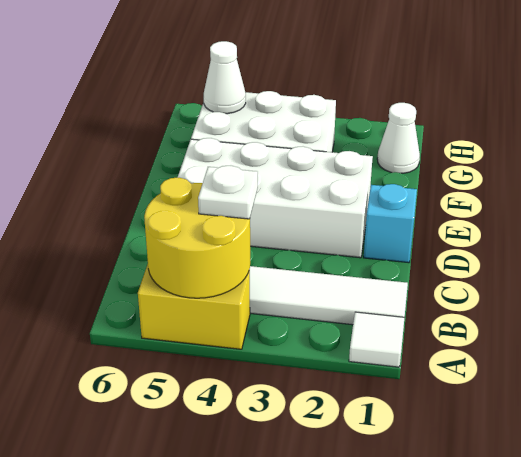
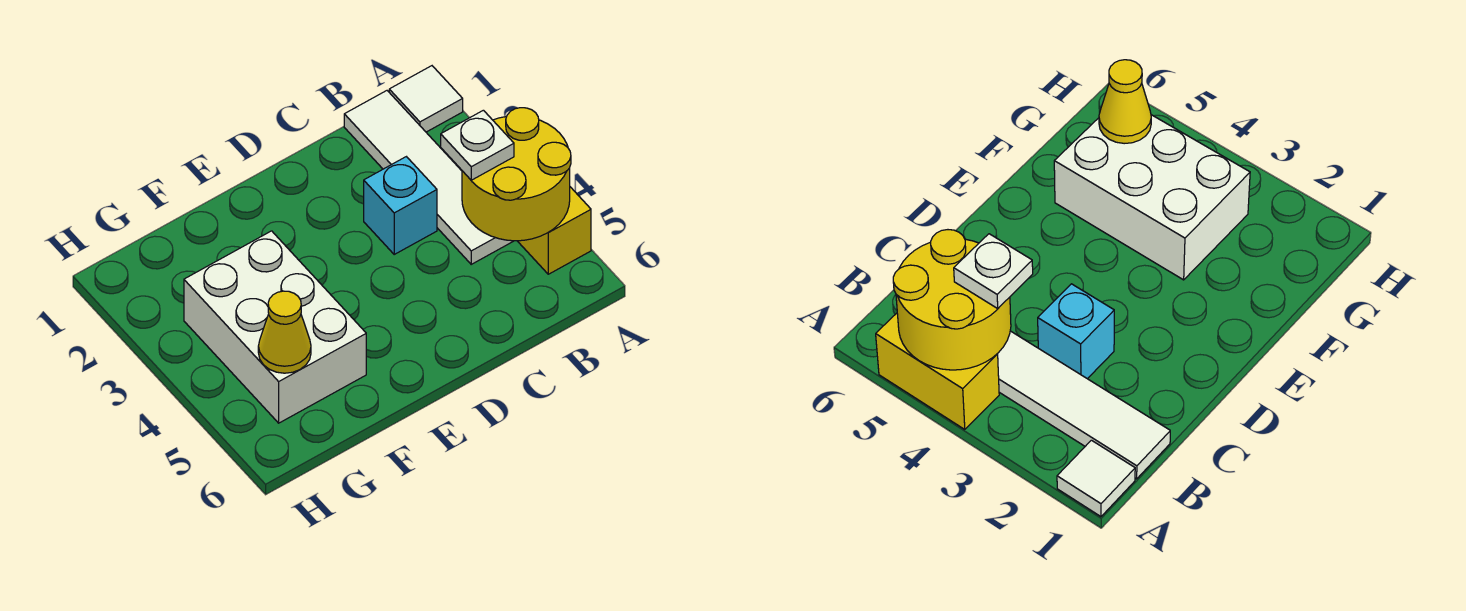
cyan 1x1 brick [364,184,417,263] -> cyan 1x1 brick moved to [364,157,437,254]
white 2x4 brick [177,138,373,258] -> none
white 1x1 cone [377,103,420,173] -> none
white 1x1 cone [204,41,246,114] -> yellow 1x1 cone [258,291,311,373]

